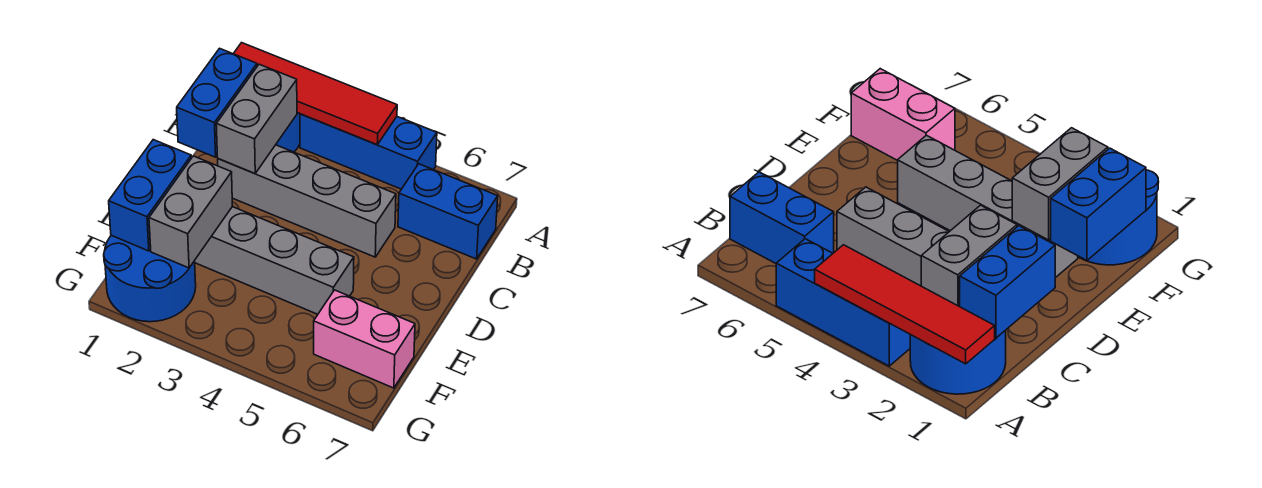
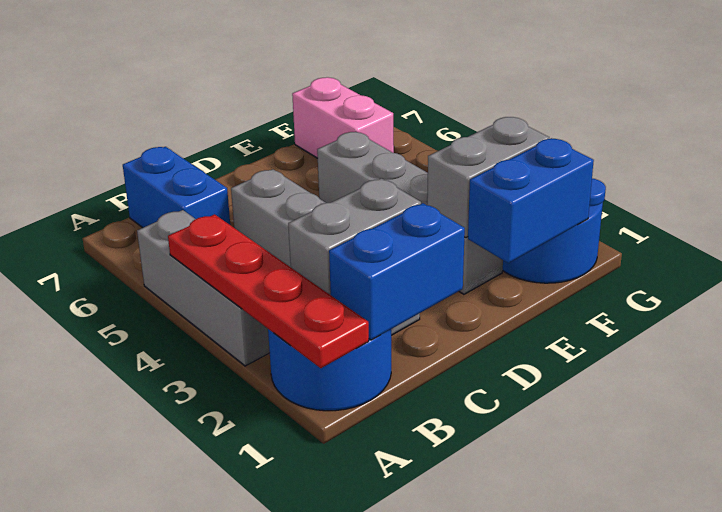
red 1x4 tile [233,43,397,144] -> red 1x4 plate [168,214,369,368]
blue 1x3 brick [300,114,437,189] -> grey 1x3 brick [137,210,270,366]

